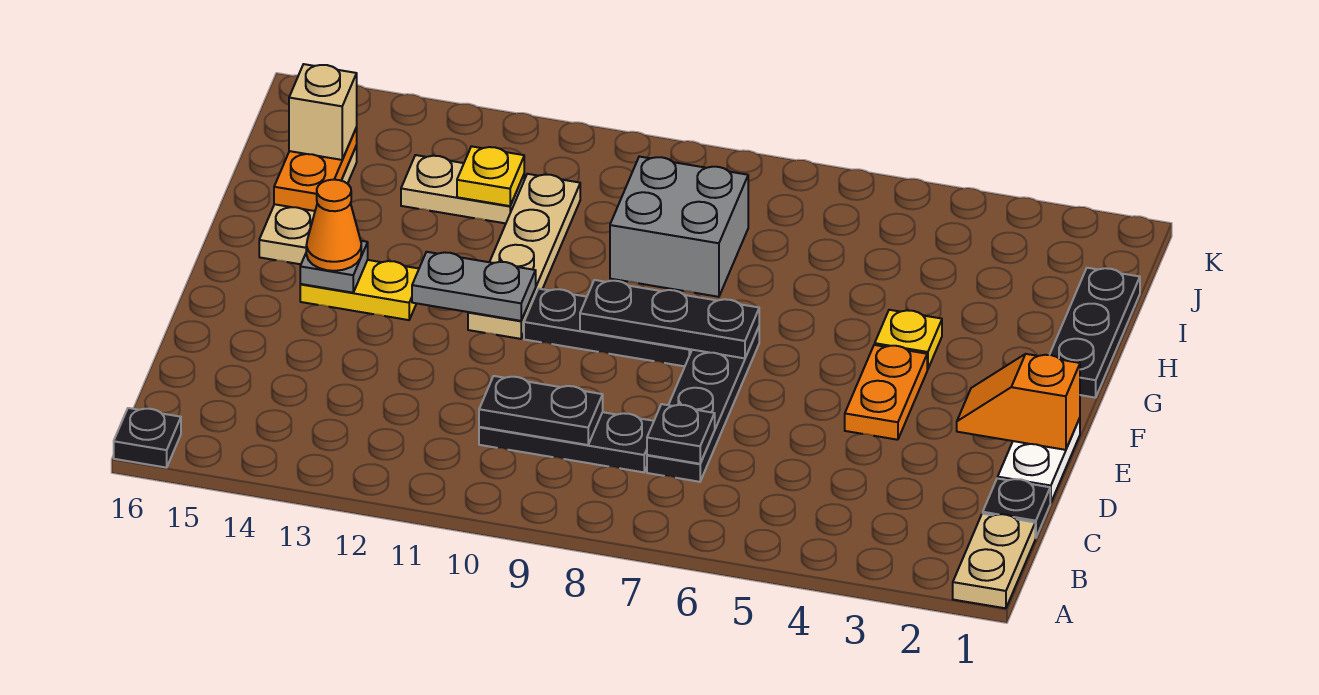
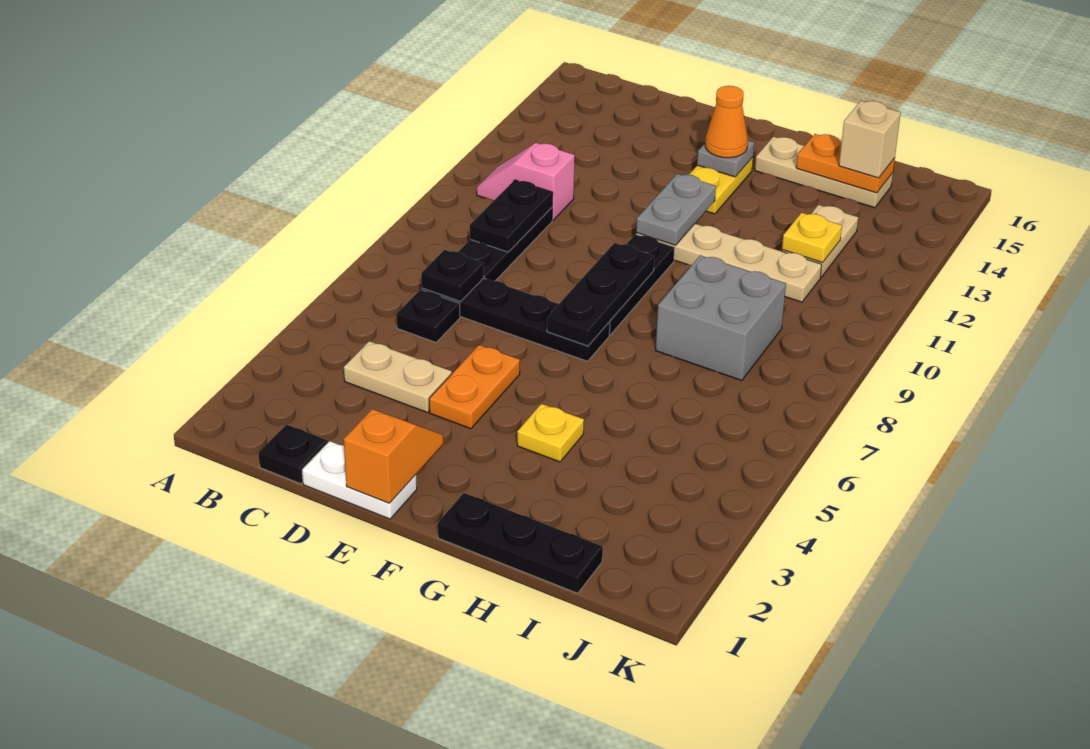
tan 1x2 plate [953,514,1035,608] -> tan 1x2 plate moved to [344,341,452,412]
black 1x1 plate [114,408,181,468] -> black 1x1 plate moved to [396,290,460,342]
none -> pink 1x2 slope [477,143,575,220]
orange 1x2 plate [845,345,927,440] -> orange 1x2 plate turned to [429,345,520,429]

